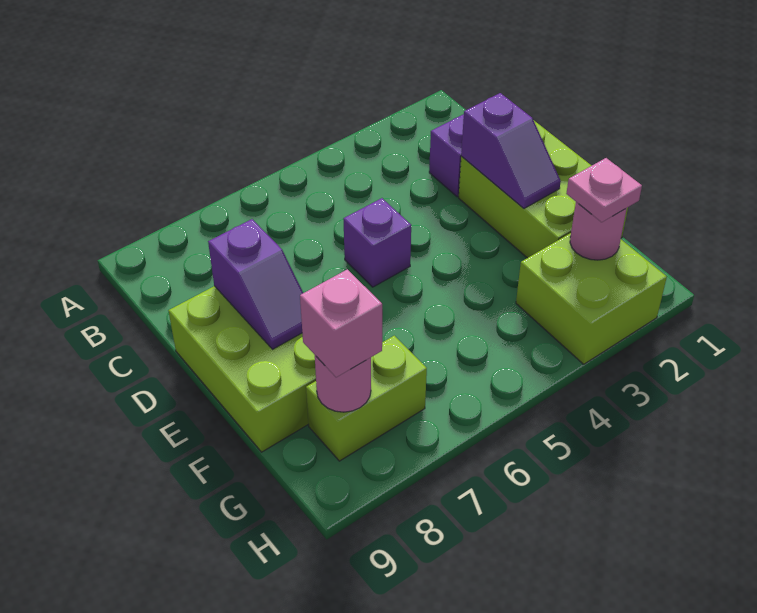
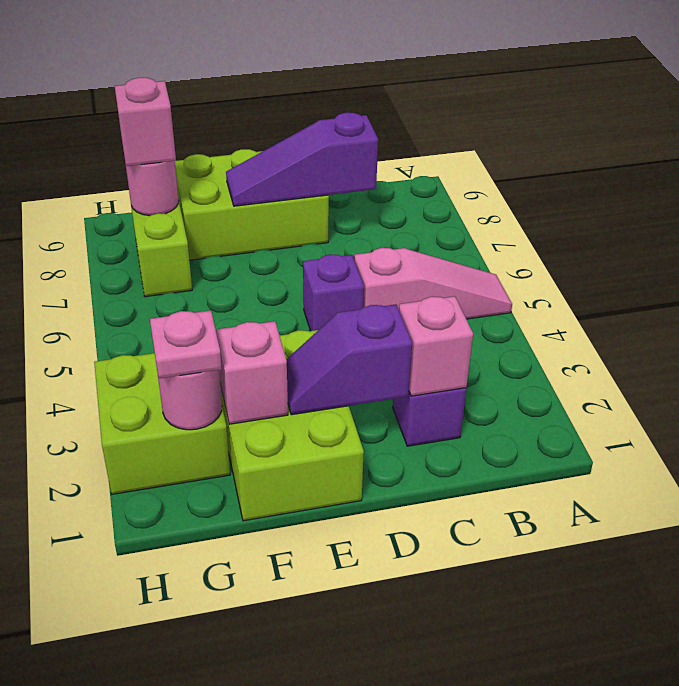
none -> pink 1x3 slope [354,248,512,319]
none -> pink 1x1 brick [399,296,473,396]
lime 2x3 brick [459,121,628,258] -> lime 2x3 brick turned to [219,330,364,521]
purple 1x2 slope [208,219,303,349] -> purple 1x3 slope [226,113,378,206]
none -> pink 1x1 brick [216,321,288,424]

